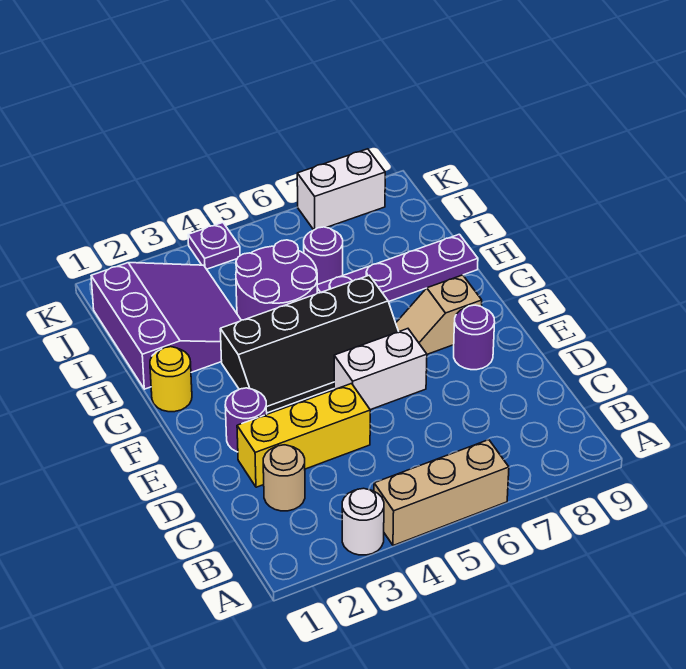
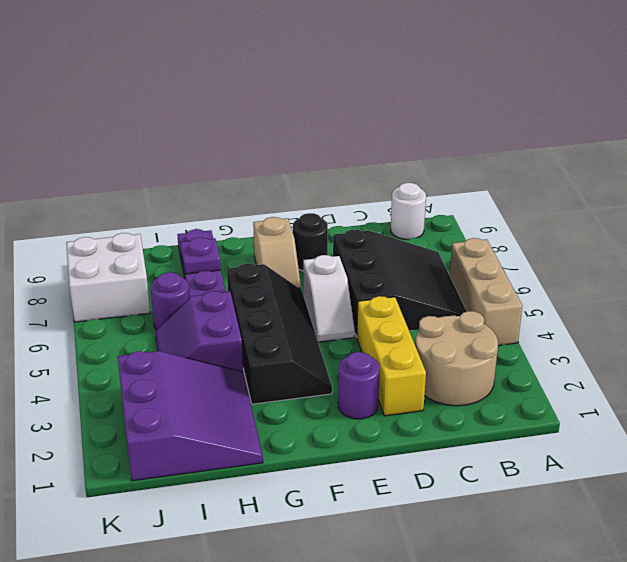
white 1x1 round brick [342,488,384,555] -> white 1x1 round brick moved to [391,183,426,239]
none -> black 3x3 slope [333,230,467,337]
tan 1x1 round brick [263,445,305,511] -> tan 2x2 round brick [415,311,498,406]
white 1x2 brick [334,329,427,410] -> white 1x2 slope [303,255,355,342]
purple 1x1 round brick [454,305,495,370] -> black 1x1 round brick [293,213,328,271]
yellow 1x1 round brick [150,347,192,412] -> none
purple 3x3 slope [91,263,241,389] -> purple 3x3 slope turned to [118,351,263,481]
purple 2x2 round brick [236,240,317,320] -> purple 2x2 slope [155,291,243,372]
purple 1x1 plate [188,223,240,269] -> purple 1x1 plate moved to [180,237,221,274]
white 1x2 brick [297,149,385,230] -> white 2x2 brick [66,233,150,322]

